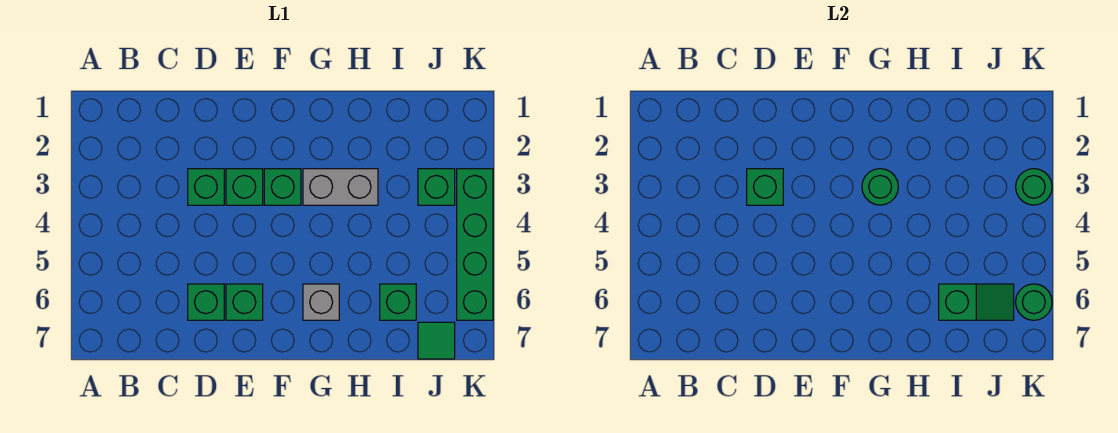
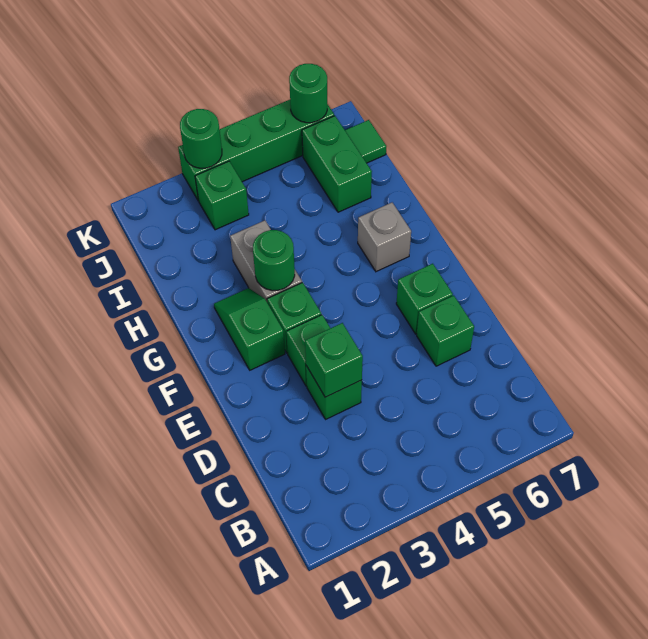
green 1x1 brick [380,284,416,320] -> green 1x2 brick [302,116,372,212]
green 1x2 slope [939,284,1014,320] -> green 1x2 slope moved to [214,288,285,370]

